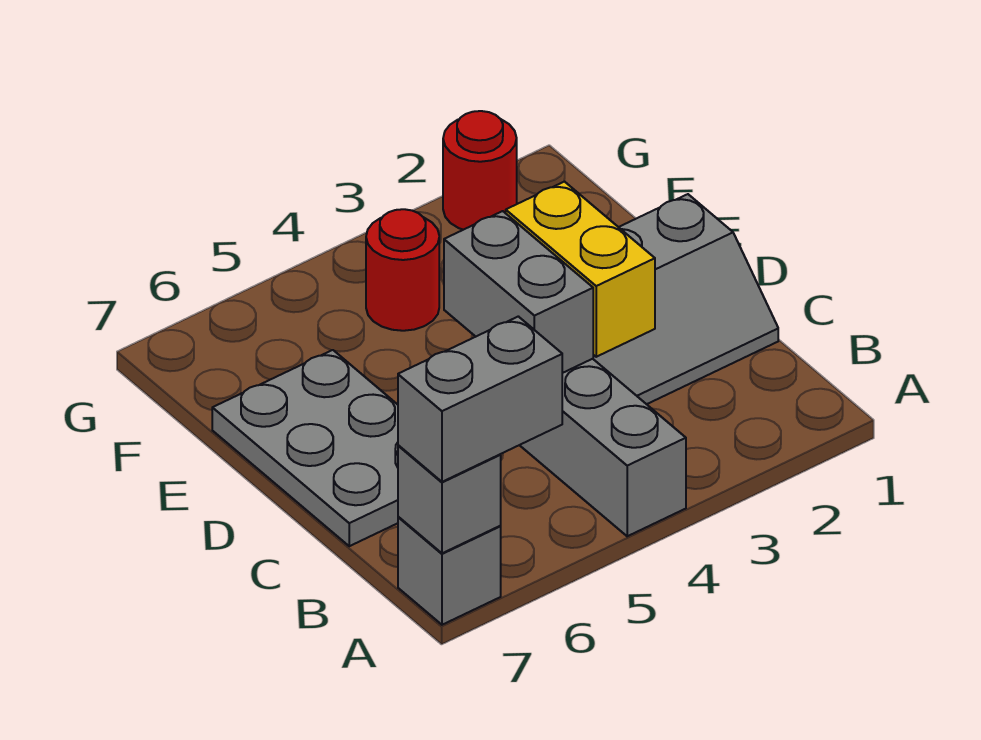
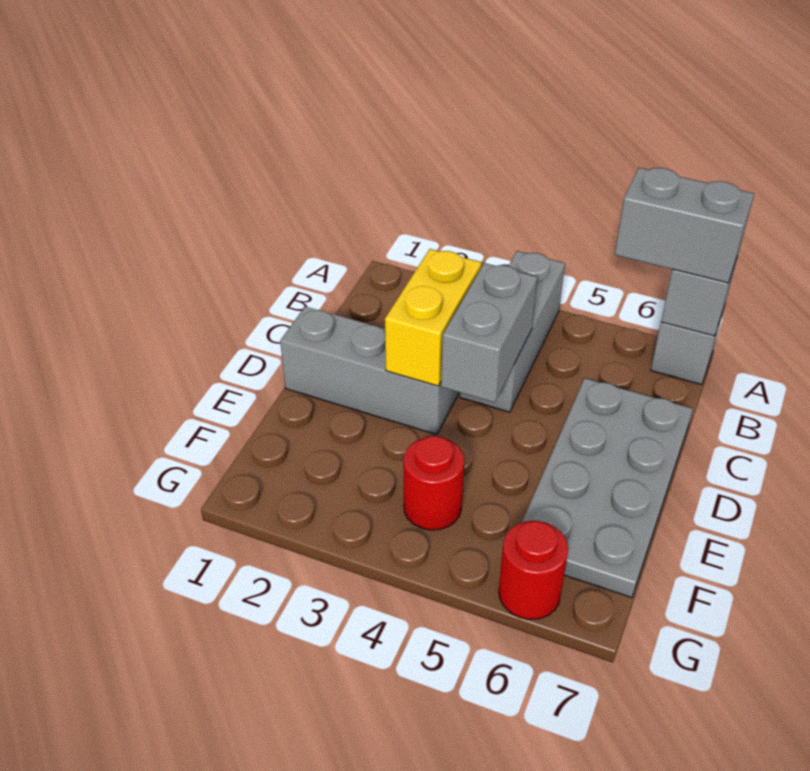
grey 2x3 plate [212,350,398,546] -> grey 2x4 plate [522,378,693,598]
red 1x1 round brick [443,111,517,230] -> red 1x1 round brick moved to [499,521,568,619]

